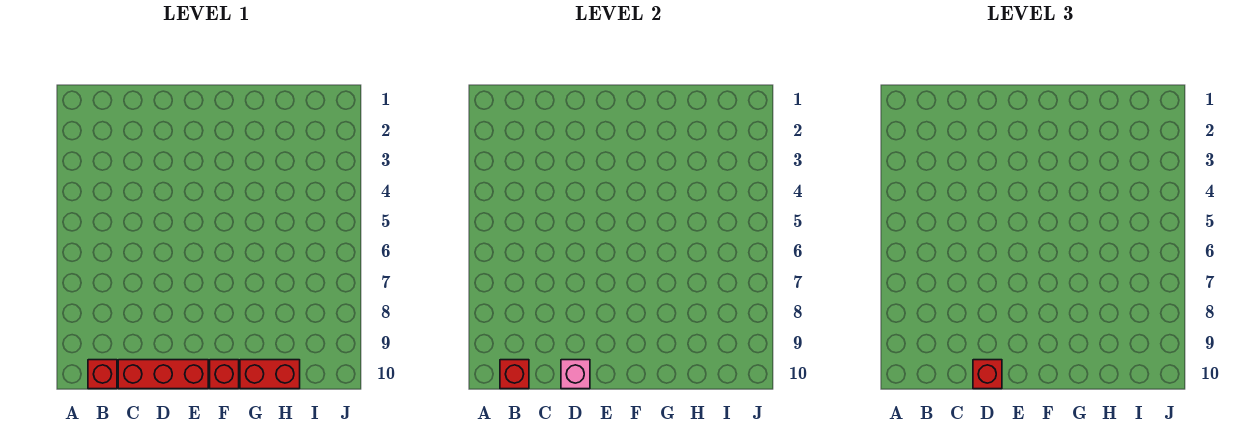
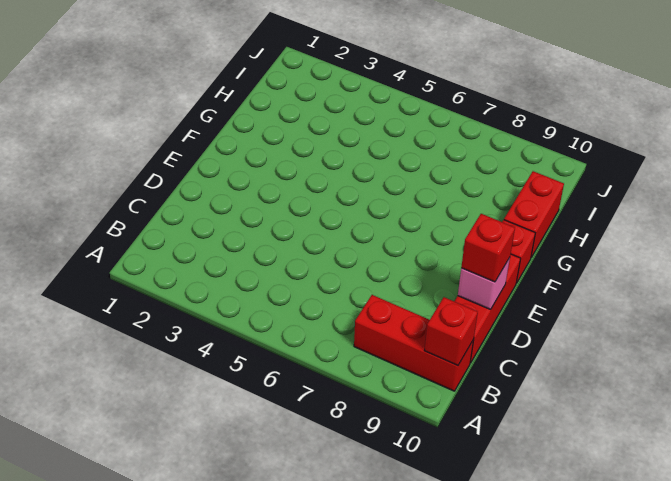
red 1x1 brick [88,360,117,389] -> red 1x3 brick [354,295,474,391]

